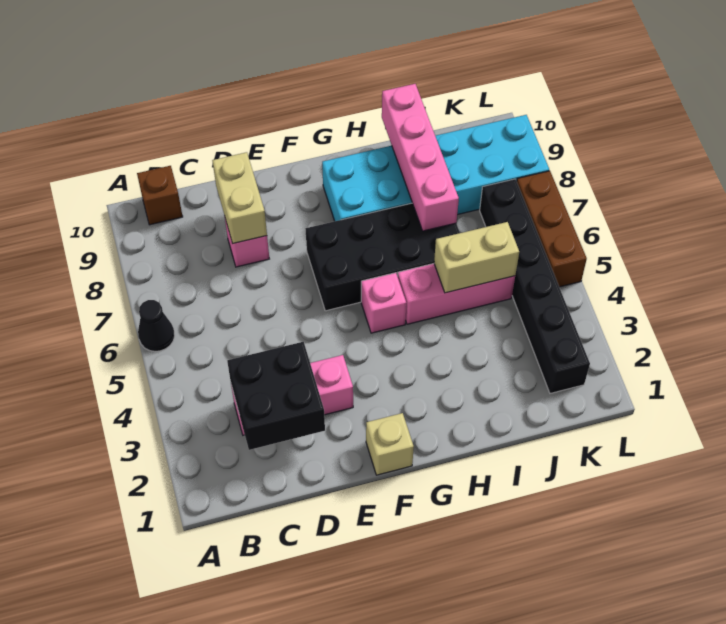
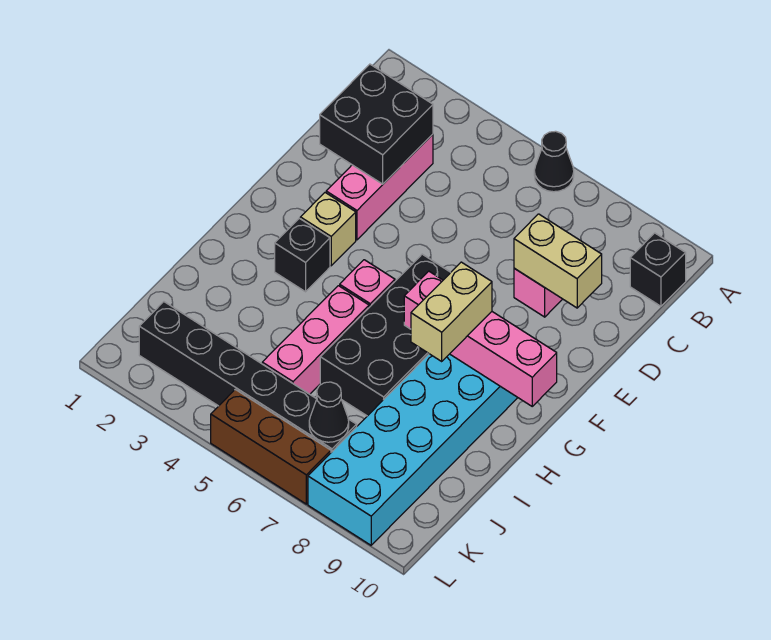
brown 1x1 brick [137,166,183,225] -> black 1x1 brick [630,233,686,306]
tan 1x1 brick [366,413,414,475] -> tan 1x1 brick moved to [300,193,356,266]
none -> black 1x1 brick [275,218,330,292]
tan 1x2 brick [434,222,519,293] -> tan 1x2 brick moved to [411,262,492,361]
pink 1x4 brick [382,84,459,231] -> pink 1x4 brick moved to [404,271,557,406]
none -> black 1x1 cone [309,382,349,442]

